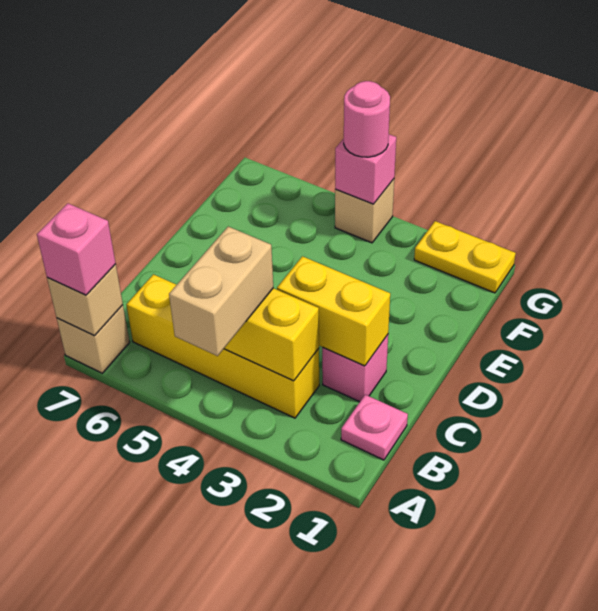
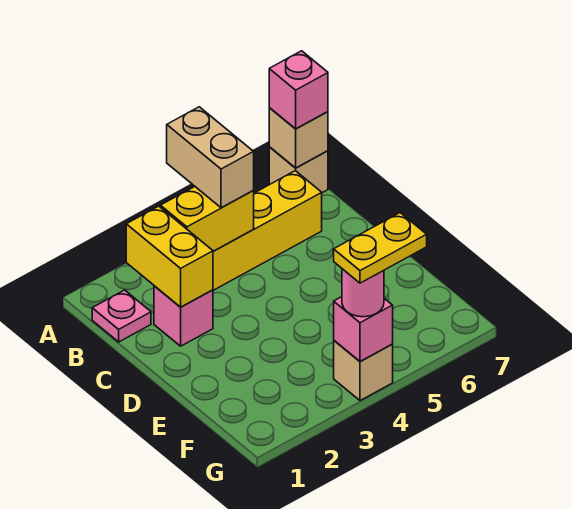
yellow 1x2 brick [277,256,390,366] -> yellow 1x2 brick turned to [126,206,213,307]
yellow 1x2 plate [414,221,516,293] -> yellow 1x2 plate moved to [334,213,427,283]

